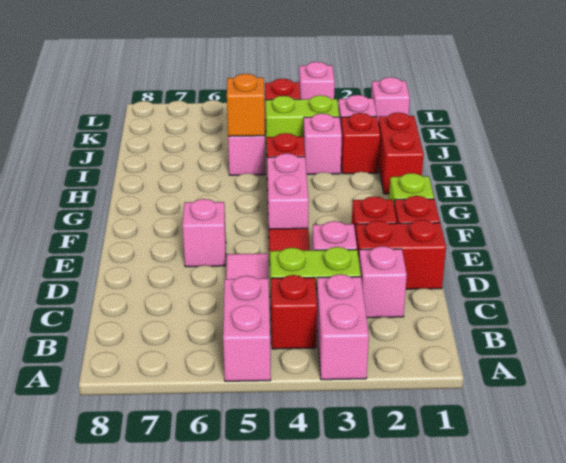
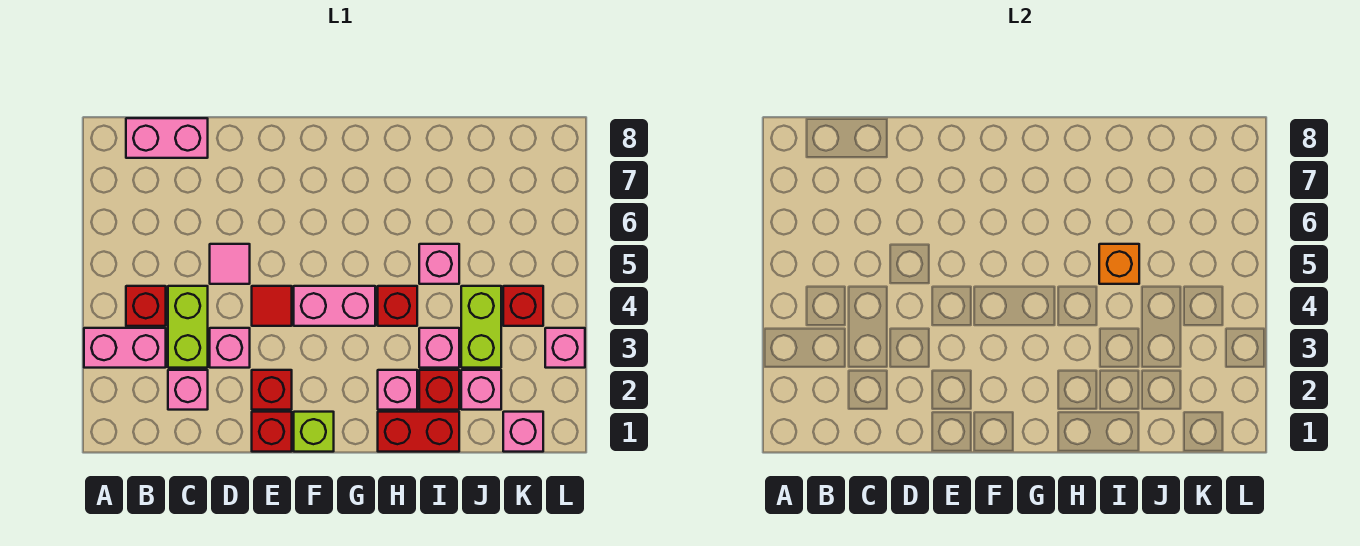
pink 1x2 brick [223,276,271,381] -> pink 1x2 brick moved to [126,118,208,158]
red 1x2 brick [355,220,446,289] -> none
pink 1x1 brick [182,199,226,267] -> pink 1x1 brick moved to [378,370,417,410]

